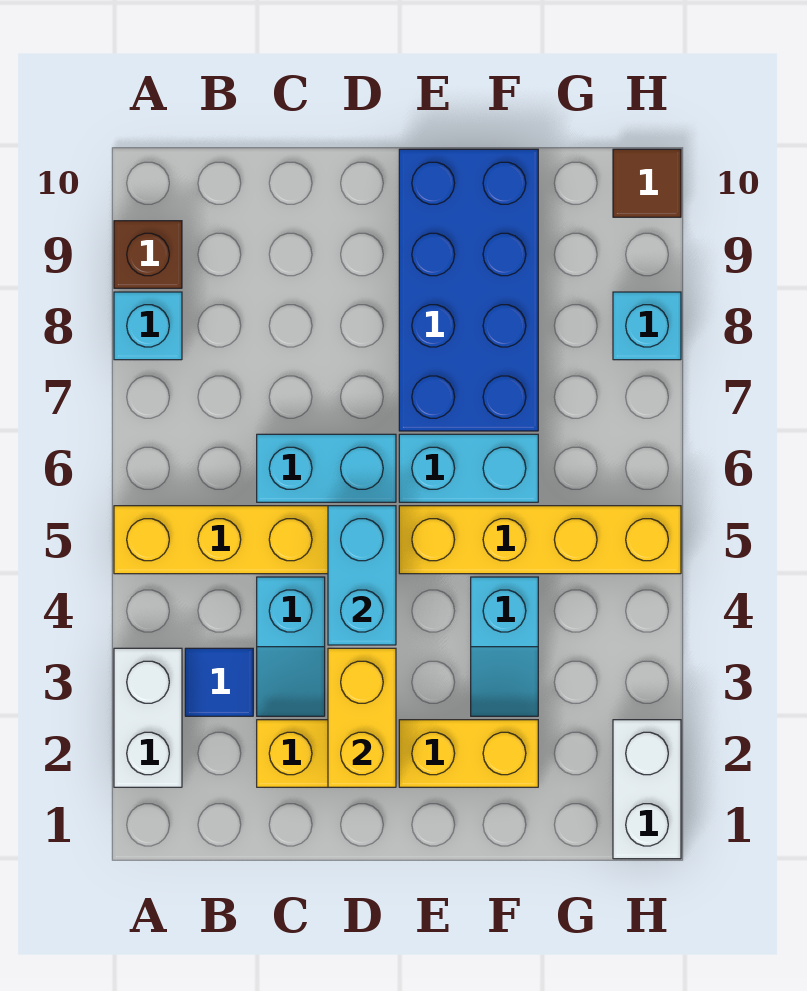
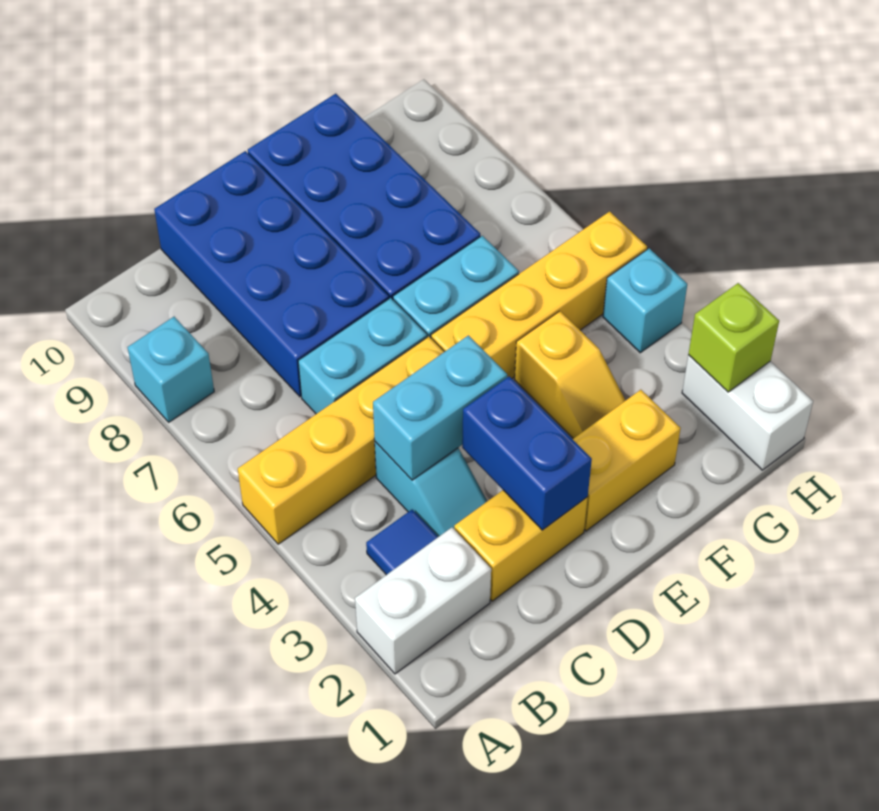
white 1x2 brick [114,648,182,787] -> white 1x2 brick turned to [355,528,491,674]
brown 1x1 brick [114,221,182,288] -> none
none -> blue 2x4 brick [154,151,389,397]
yellow 1x2 brick [328,648,396,787] -> blue 1x2 brick [462,376,592,530]
cyan 1x2 brick [328,506,396,645] -> cyan 1x2 brick turned to [373,335,507,480]
cyan 1x2 slope [471,577,538,716] -> yellow 1x2 slope [515,311,626,439]
none -> lime 1x1 brick [688,283,779,392]
cyan 1x1 brick [613,292,681,360] -> cyan 1x1 brick moved to [603,248,687,353]
brown 1x1 tile [613,149,681,217] -> none

